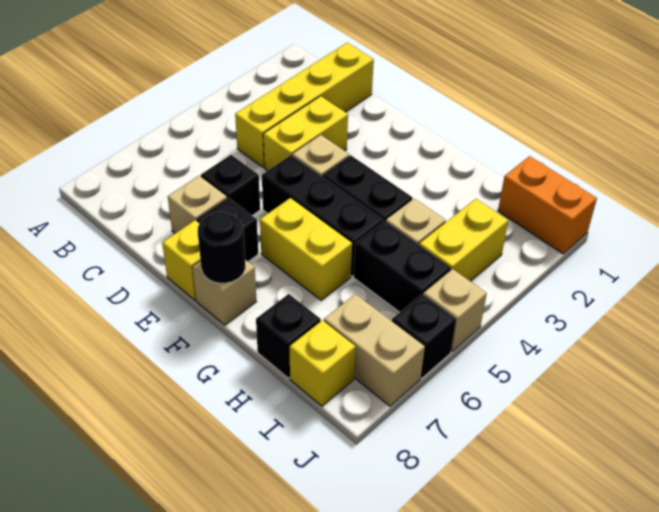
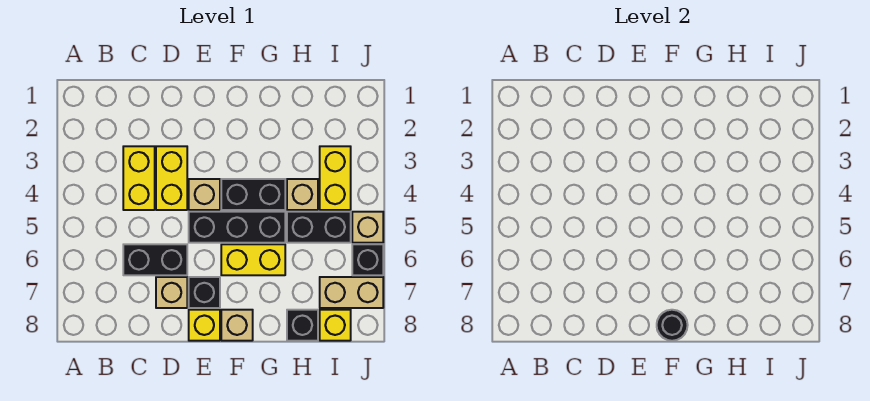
yellow 1x4 brick [235,43,374,168] -> yellow 1x2 brick [123,146,155,210]
black 1x1 brick [201,155,260,215] -> black 1x2 brick [123,244,187,275]
orange 1x2 brick [498,156,597,254] -> none

